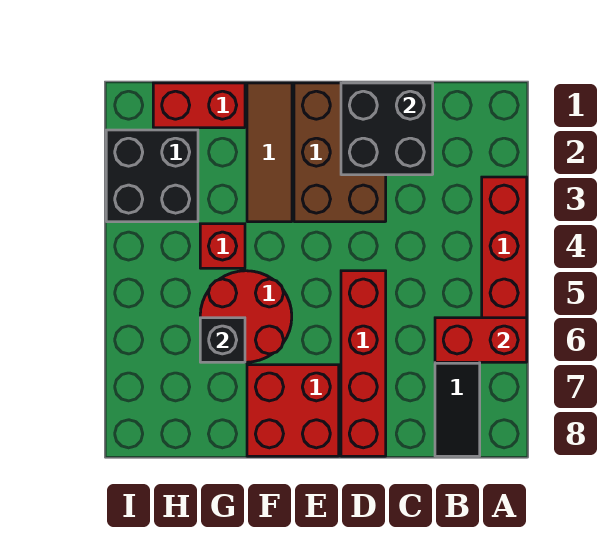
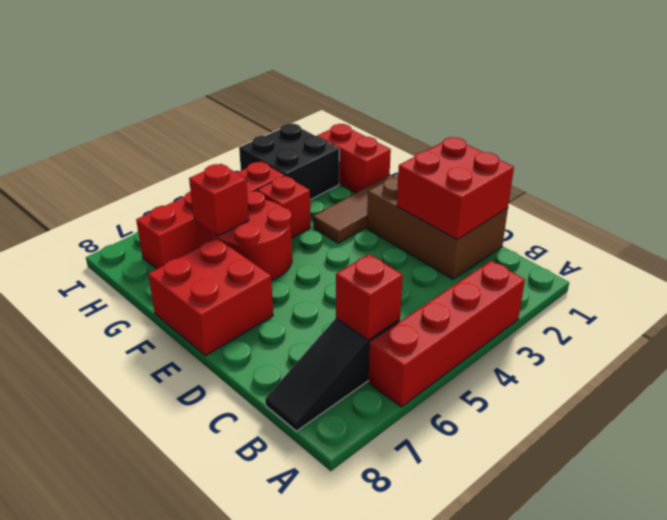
red 1x2 brick [435,318,527,362] -> red 1x1 brick [336,254,403,340]
black 2x2 brick [341,83,433,175] -> red 2x2 brick [397,137,514,239]
brown 2x3 brick [294,83,386,222] -> brown 2x3 brick turned to [367,175,508,279]
red 1x4 brick [341,271,386,456] -> red 1x4 brick moved to [136,162,284,269]
black 1x1 brick [200,318,245,362] -> red 1x1 brick [189,164,249,236]

